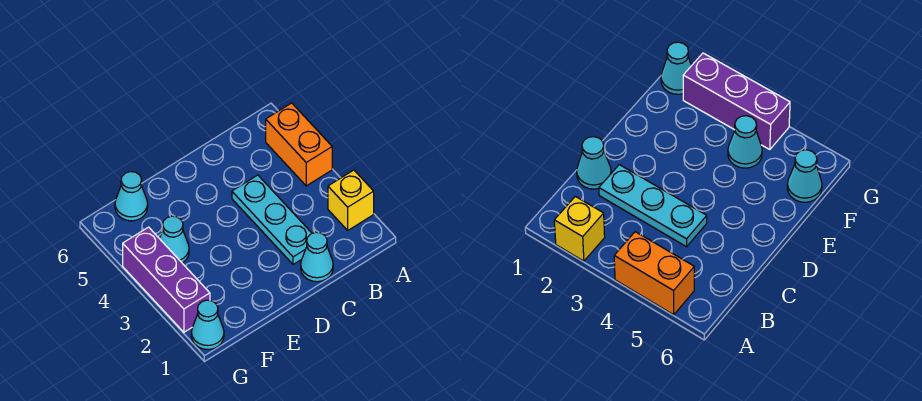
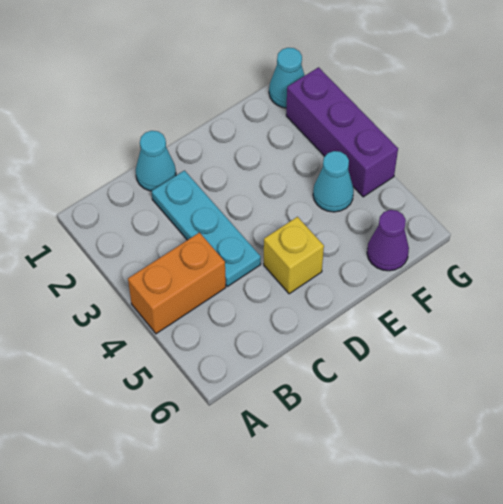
yellow 1x1 brick [328,170,374,230] -> yellow 1x1 brick moved to [264,217,324,294]
orange 1x2 brick [266,103,332,186] -> orange 1x2 brick turned to [128,233,226,334]
cyan 1x1 cone [115,172,148,221] -> purple 1x1 cone [367,210,409,271]

